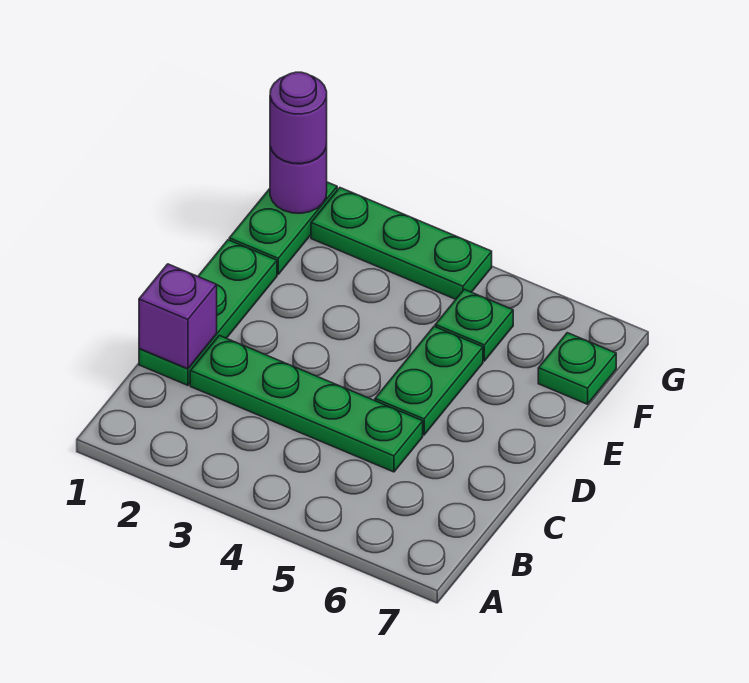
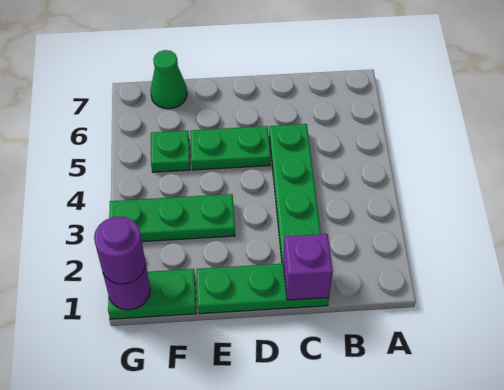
green 1x1 plate [538,333,616,404] -> green 1x1 cone [150,50,187,109]
green 1x3 plate [311,188,492,299] -> green 1x3 plate turned to [109,194,235,242]

